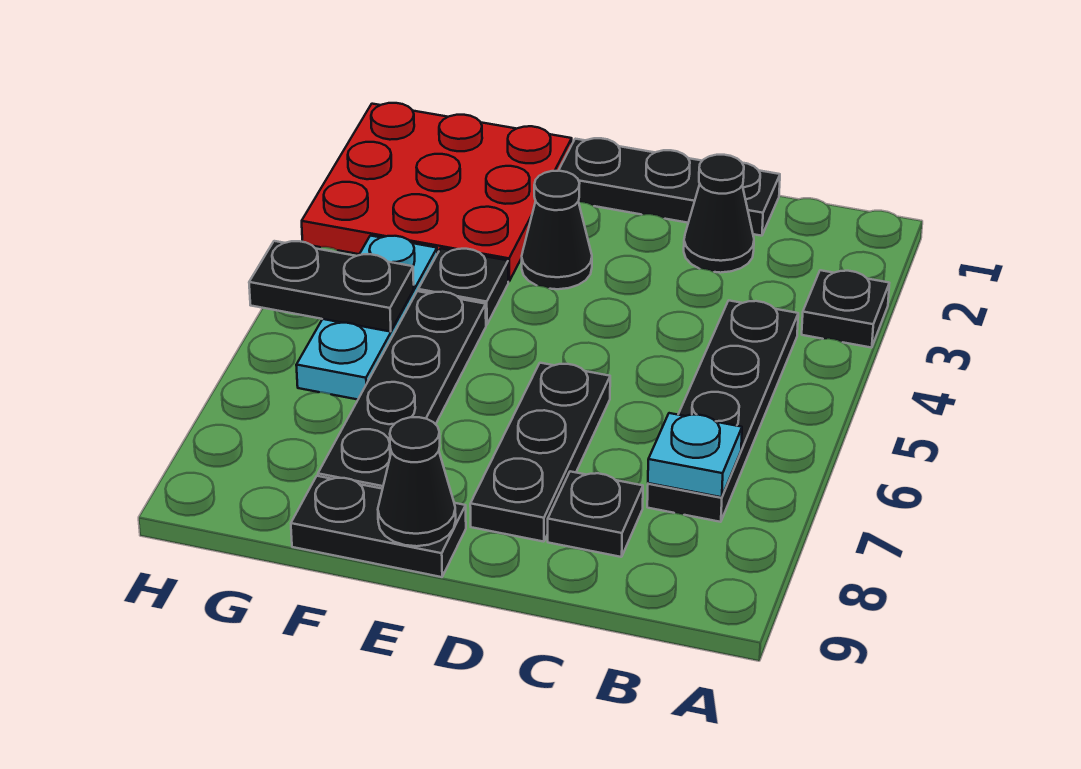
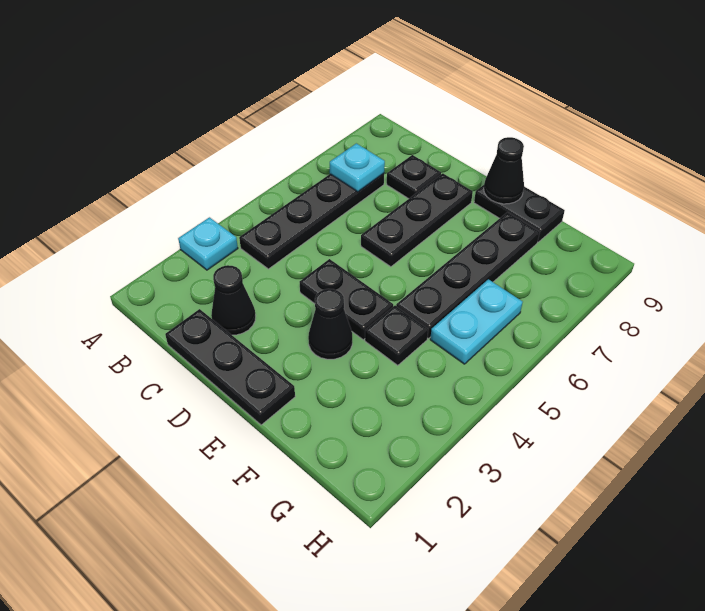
black 1x1 plate [802,270,889,348] -> cyan 1x1 plate [178,217,238,270]
red 3x3 plate [302,103,572,281] -> none
cyan 1x3 plate [296,236,437,400] -> cyan 1x2 plate [430,279,523,364]
black 1x2 plate [249,241,414,332] -> black 1x2 plate moved to [300,259,393,340]

